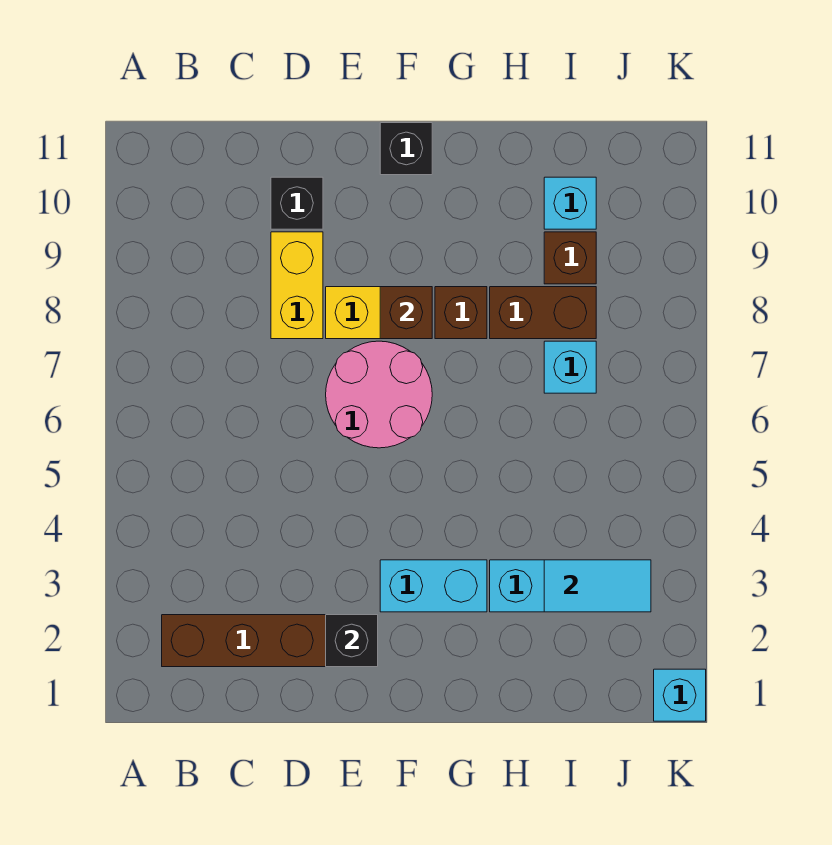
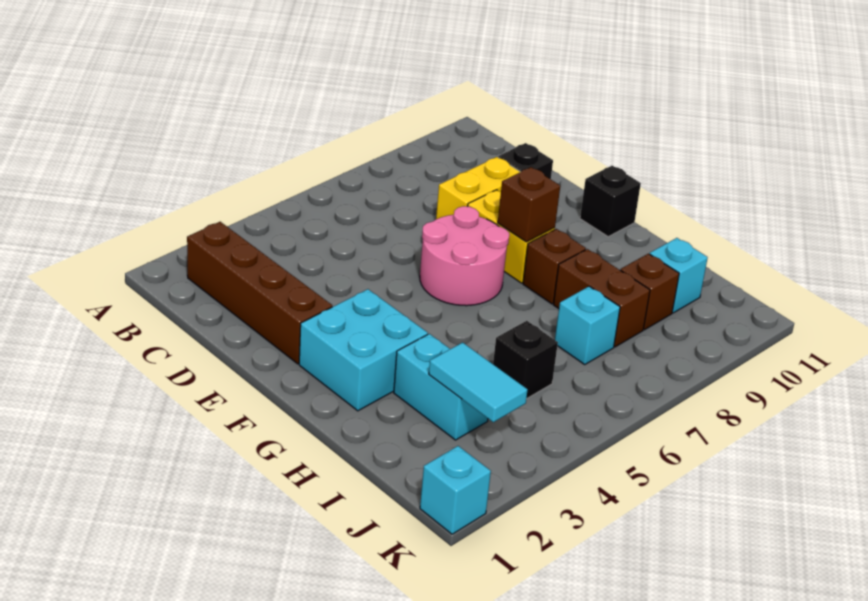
black 1x1 brick [326,615,378,667] -> black 1x1 brick moved to [493,321,558,399]
cyan 1x2 brick [380,560,487,612] -> cyan 2x2 brick [299,289,428,411]

